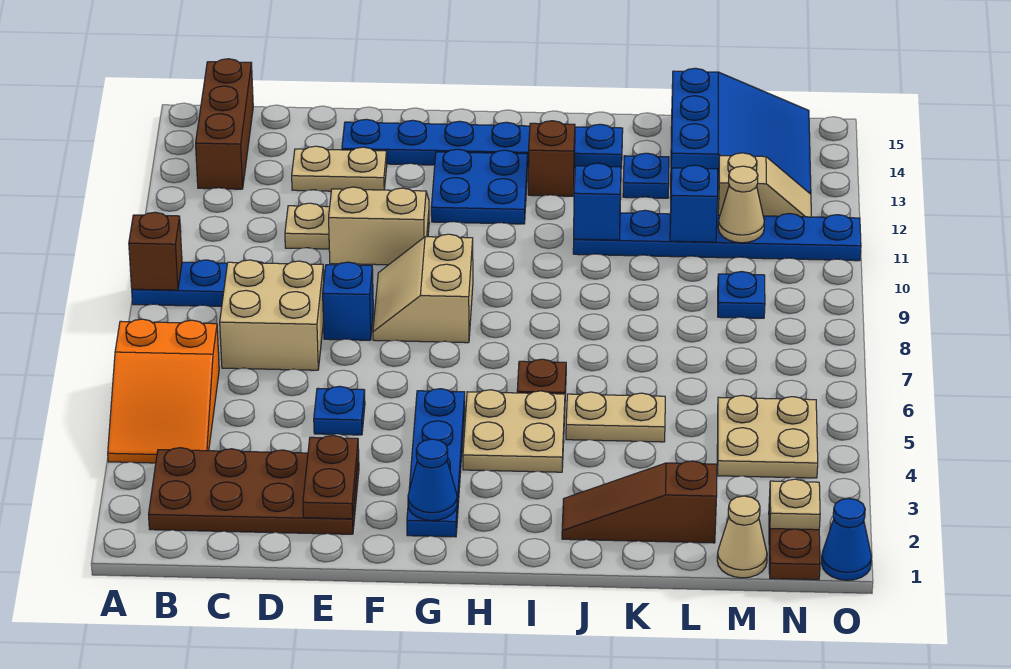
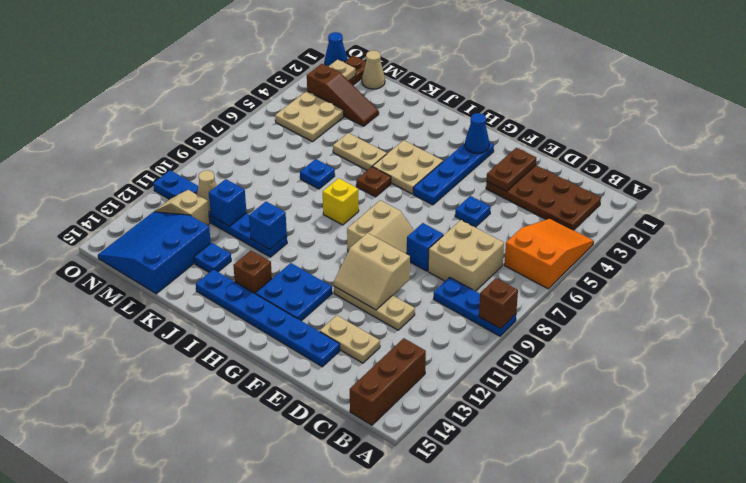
none -> yellow 1x1 brick [323,178,359,225]
brown 1x3 slope [562,461,717,543] -> brown 1x3 slope moved to [307,64,379,126]
blue 1x1 plate [718,272,765,318] -> blue 1x1 plate moved to [300,159,335,189]

